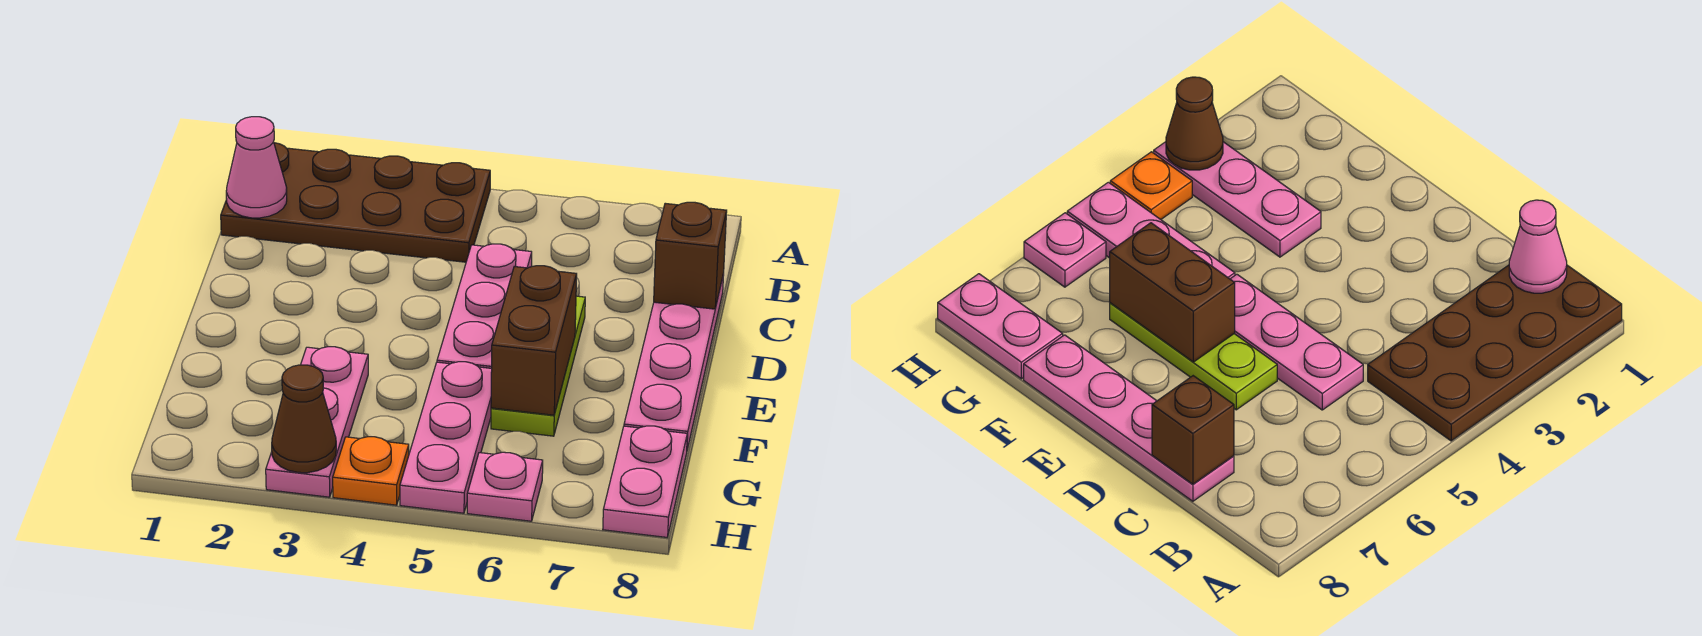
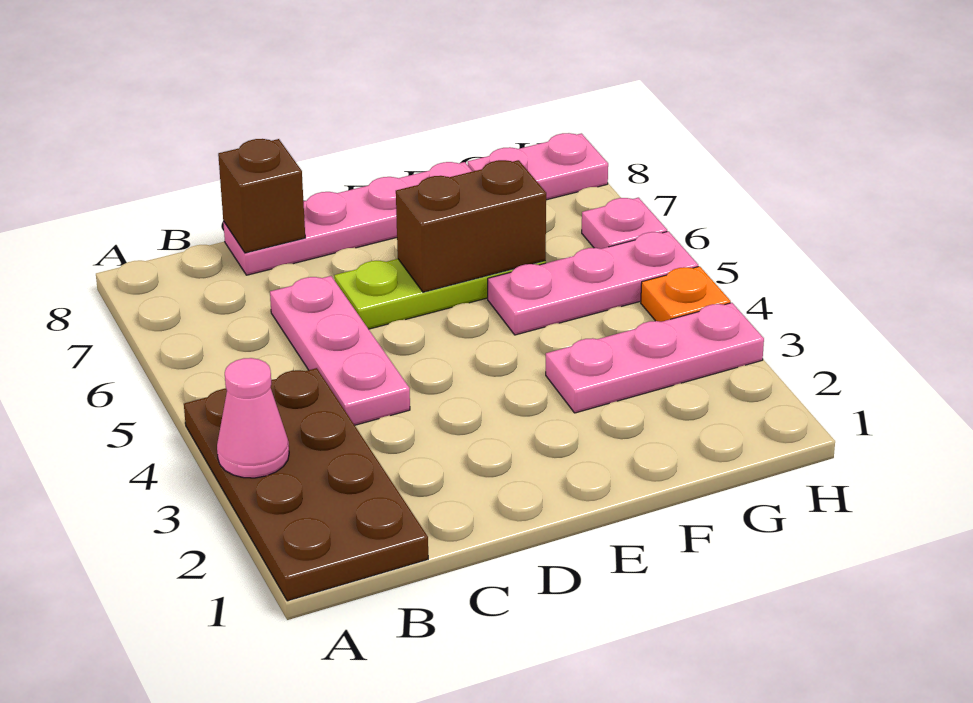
pink 1x1 cone [226,117,287,218] -> pink 1x1 cone moved to [217,358,289,478]
pink 1x3 plate [437,244,532,368] -> pink 1x3 plate turned to [270,276,410,425]
brown 1x1 cone [272,365,336,473] -> none

